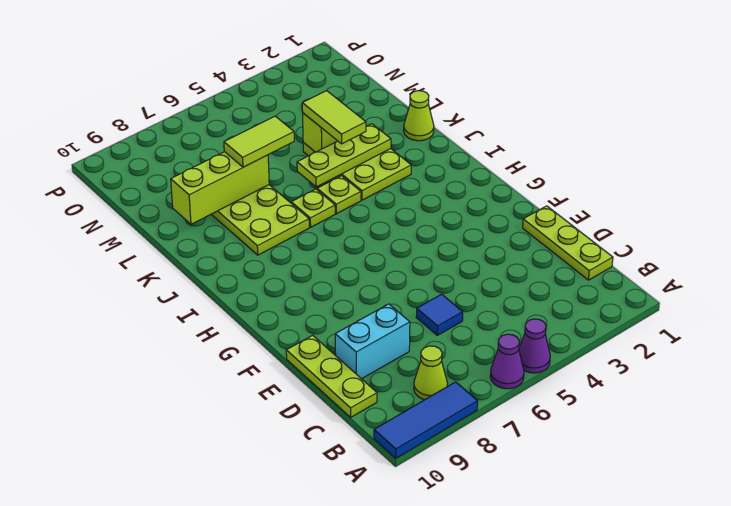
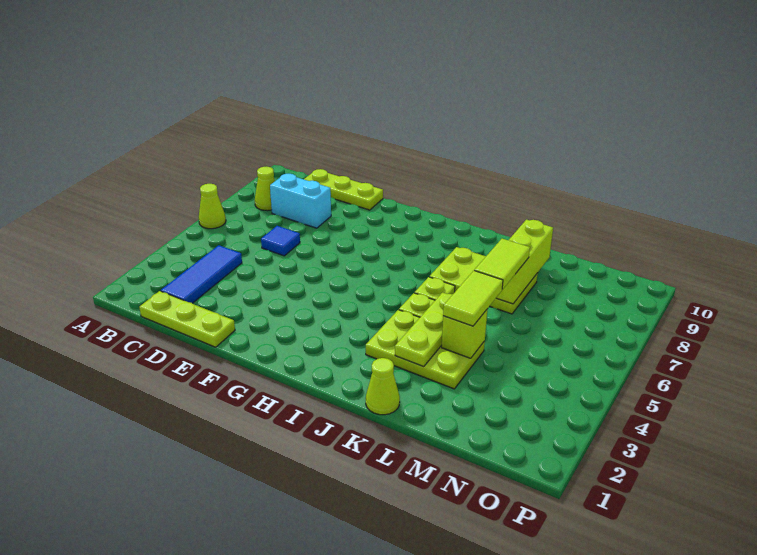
purple 1x1 cone [519,319,550,373] -> none
purple 1x1 cone [490,334,524,389] -> lime 1x1 cone [199,184,226,229]
blue 1x3 tile [374,382,478,458] -> blue 1x3 tile moved to [161,245,242,303]
cyan 1x2 brick [335,304,410,379] -> cyan 1x2 brick turned to [270,174,331,228]
lime 1x2 tile [302,91,366,144] -> lime 1x2 tile turned to [443,271,503,326]

